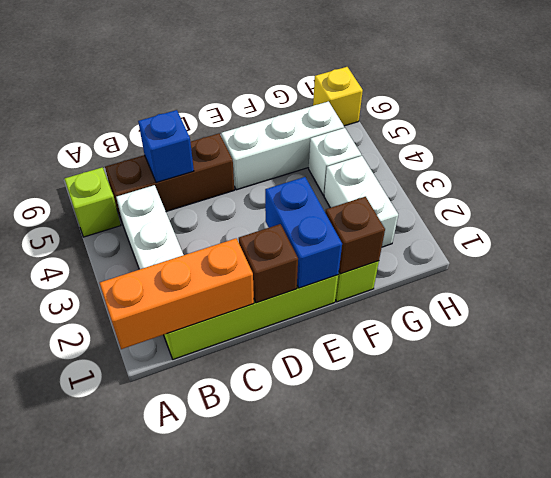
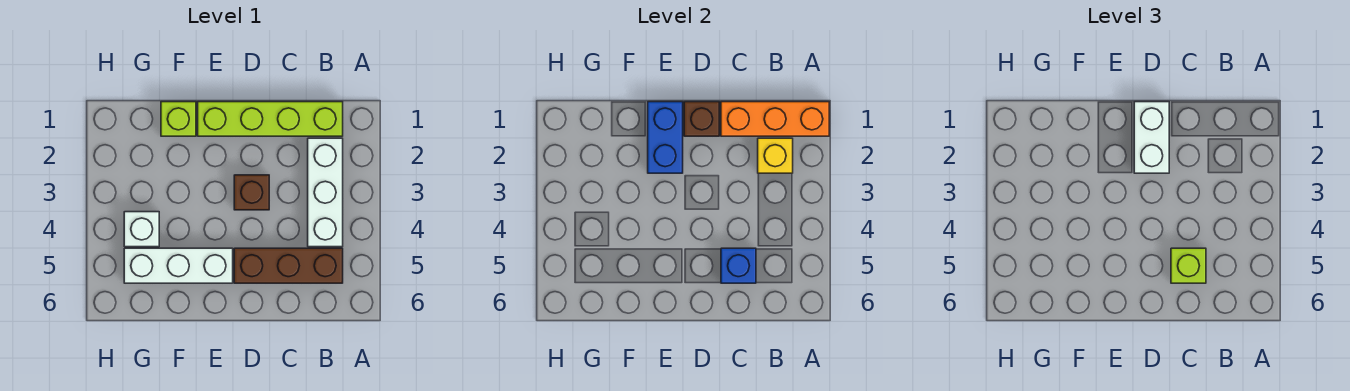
lime 1x1 brick [65,167,121,237] -> lime 1x1 brick moved to [1171,248,1206,283]
brown 1x1 brick [325,197,385,274] -> brown 1x1 brick moved to [234,175,269,210]
white 1x2 brick [324,156,398,247] -> white 1x2 brick moved to [1134,102,1169,173]
yellow 1x1 brick [313,67,363,126] -> yellow 1x1 brick moved to [758,138,793,173]

